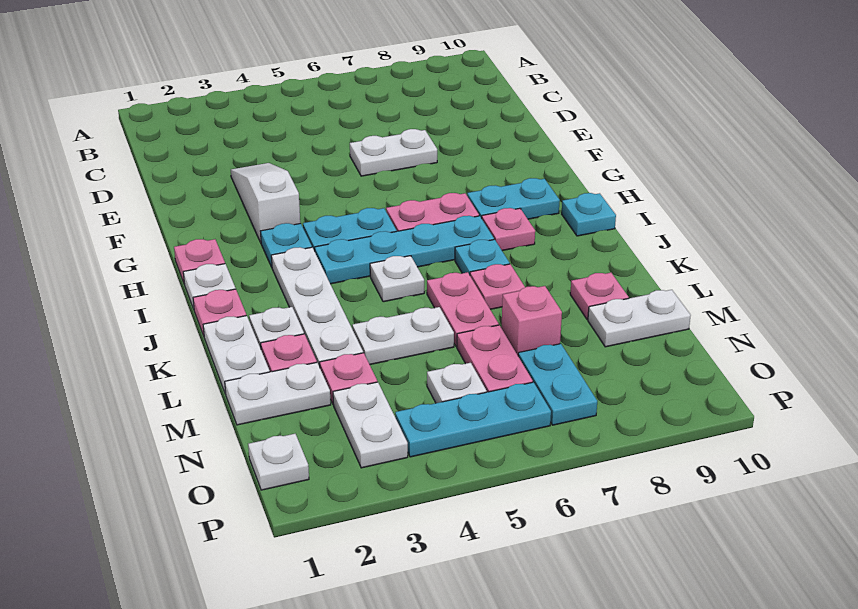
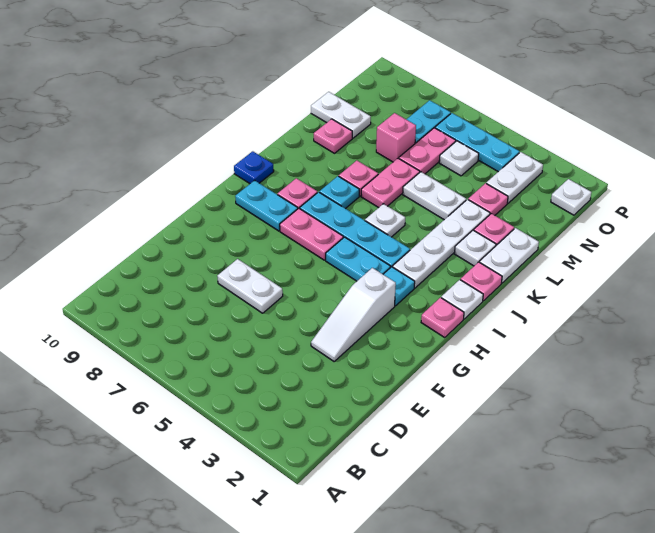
cyan 1x1 plate [562,193,616,236] -> blue 1x1 plate [234,151,274,184]
white 1x2 plate [225,363,331,425] -> none

